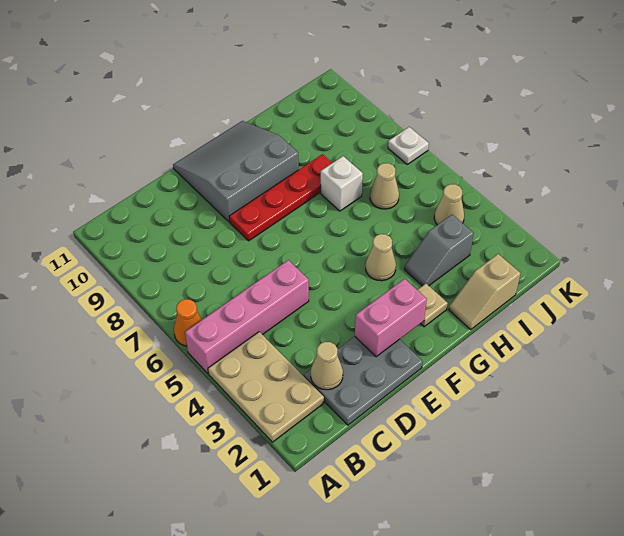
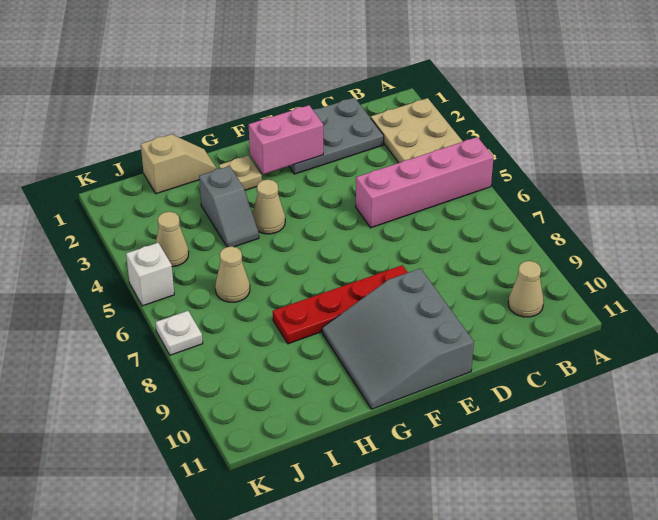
orange 1x1 cone [174,299,202,346] -> none
tan 1x1 cone [311,342,343,390] -> tan 1x1 cone moved to [508,261,544,317]
grey 3x3 slope [173,121,299,222] -> grey 3x3 slope turned to [322,268,474,409]
grey 1x2 slope [404,215,474,286] -> grey 1x2 slope turned to [199,166,259,247]
white 1x1 brick [321,156,363,211] -> white 1x1 brick moved to [126,243,174,306]

